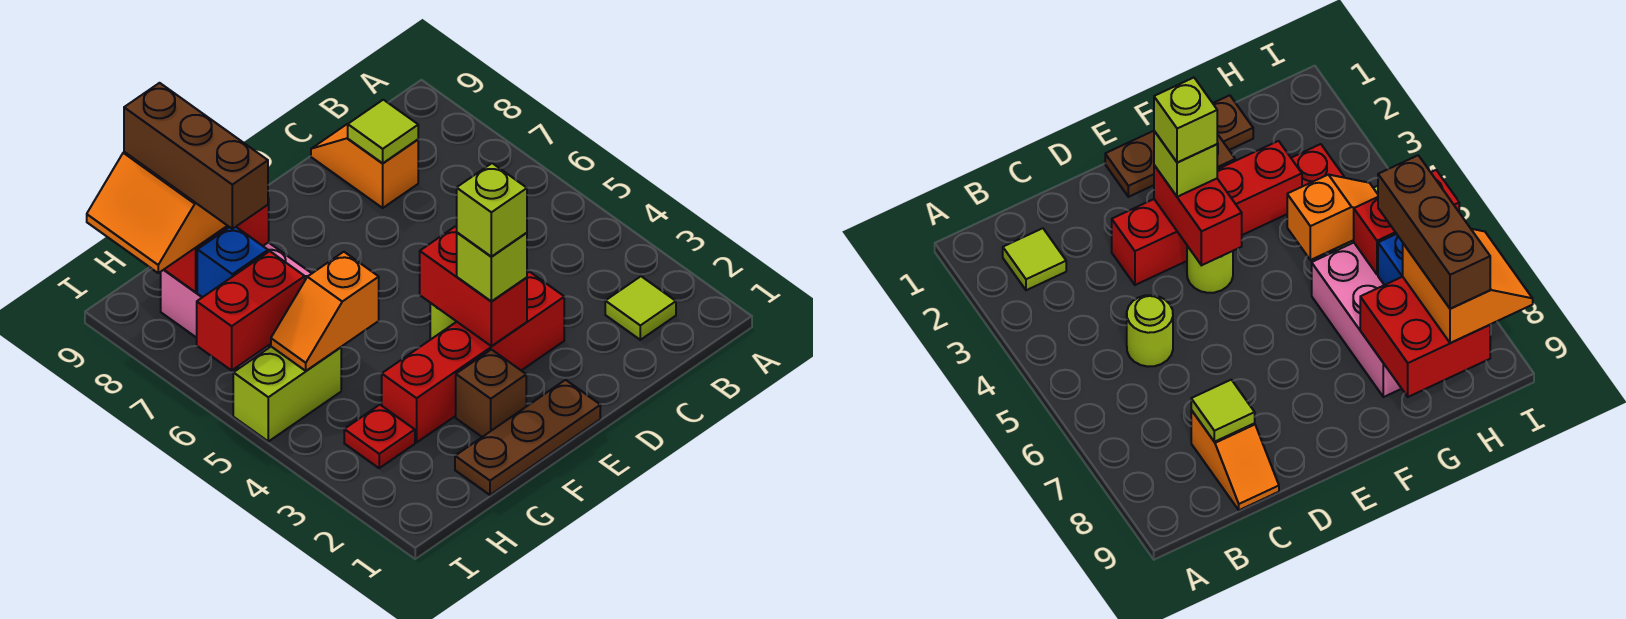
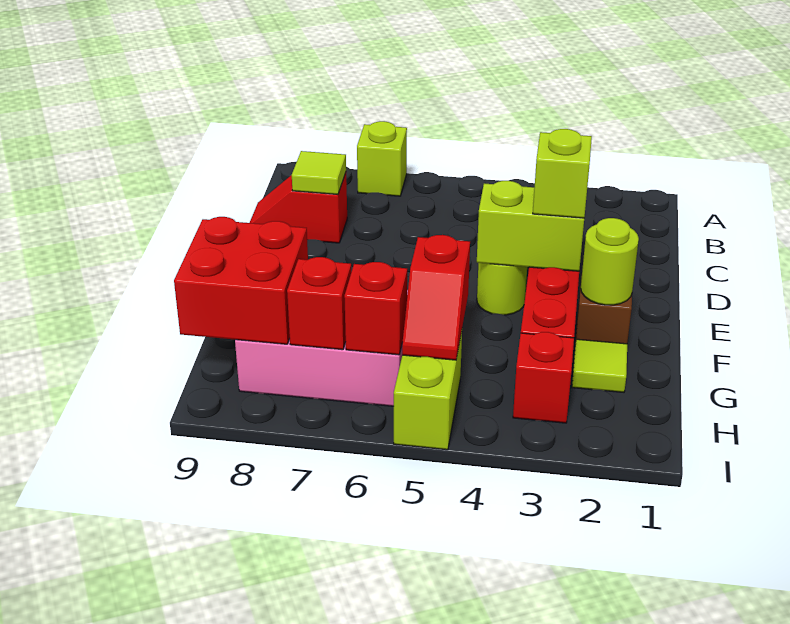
lime 1x1 tile [605,276,676,340] -> lime 1x1 tile moved to [572,339,627,392]
lime 1x1 round brick [1127,295,1173,367] -> lime 1x1 round brick moved to [581,218,639,305]
orange 1x2 slope [311,124,418,208] -> red 1x2 slope [250,173,347,243]
brown 1x3 plate [455,380,600,495] -> none
red 1x2 brick [420,226,527,346] -> lime 1x2 brick [477,181,584,271]
lime 1x1 brick [457,163,527,257] -> lime 1x1 brick moved to [357,121,407,196]
orange 1x2 slope [271,252,379,371] -> red 1x2 slope [402,235,470,360]
red 1x1 plate [344,405,415,468] -> red 1x1 brick [513,332,574,423]
red 1x2 brick [197,251,305,370] -> red 1x1 brick [344,262,407,355]
blue 1x1 brick [197,227,268,297] -> red 1x1 brick [287,257,351,350]
brown 1x3 brick [124,83,268,229] -> none
orange 2x2 slope [87,152,227,273] -> none

